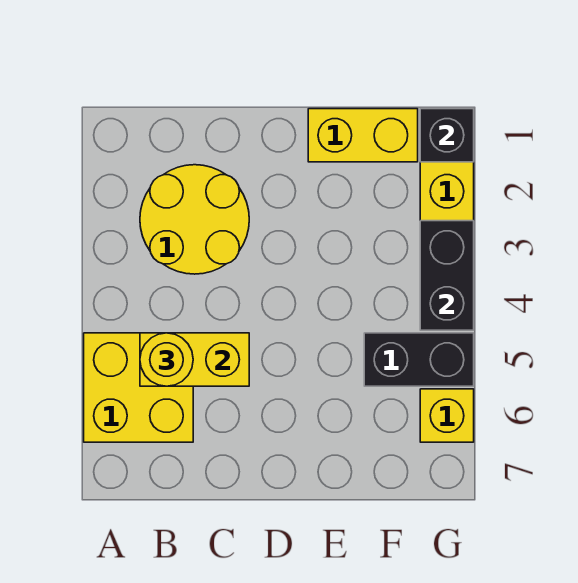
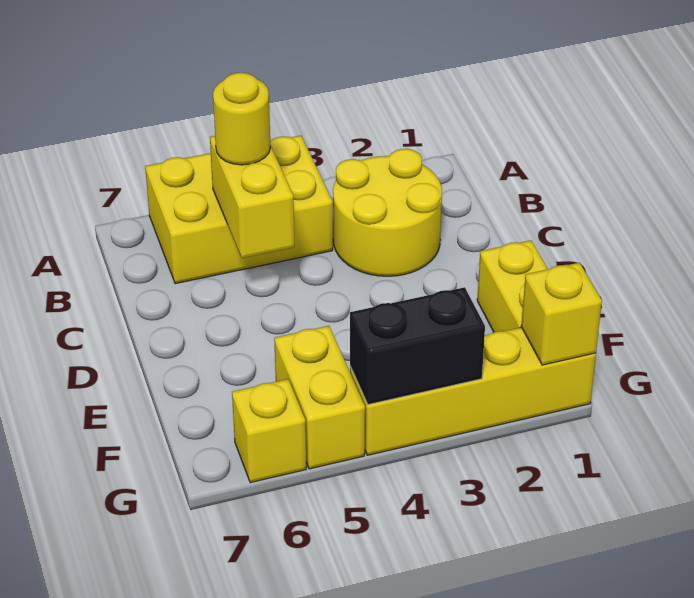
yellow 2x2 brick [84,333,193,442] -> yellow 2x3 brick [145,136,333,284]
black 1x2 brick [364,333,474,386] -> yellow 1x2 brick [274,326,365,469]
black 1x1 brick [420,109,474,162] -> yellow 1x1 brick [521,263,602,365]

